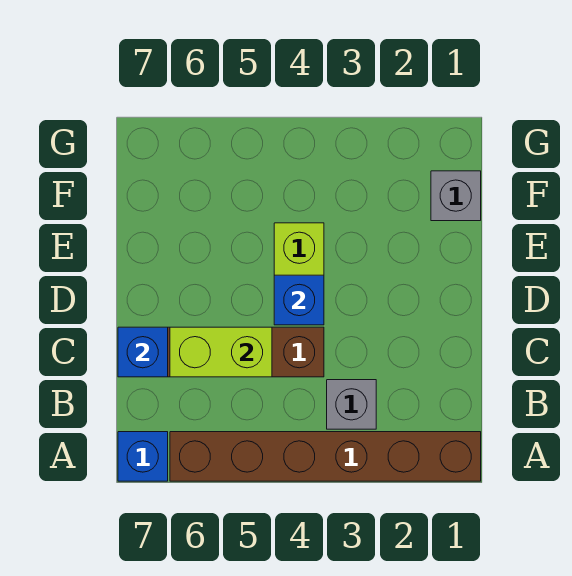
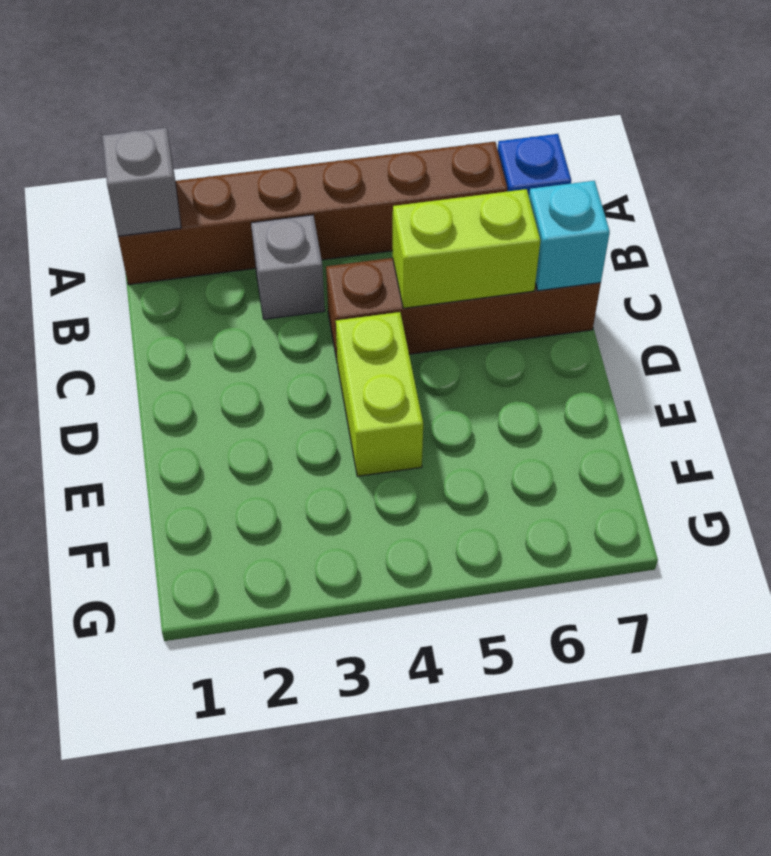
blue 1x1 brick [118,327,168,377] -> cyan 1x1 brick [529,181,610,291]
blue 1x1 brick [274,275,324,325] -> none
grey 1x1 brick [431,171,481,221] -> grey 1x1 brick moved to [102,128,181,236]

